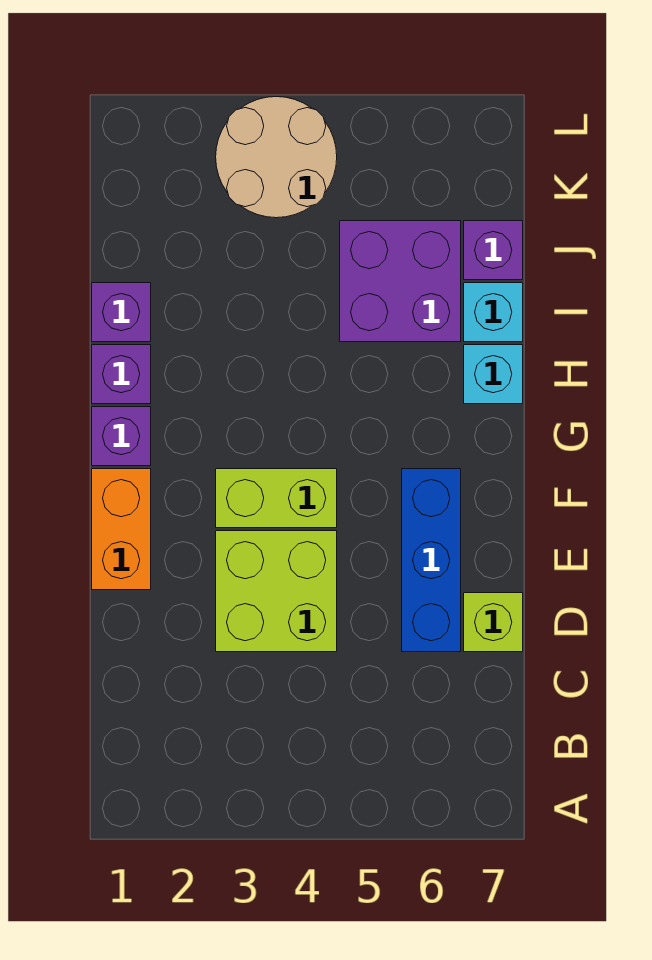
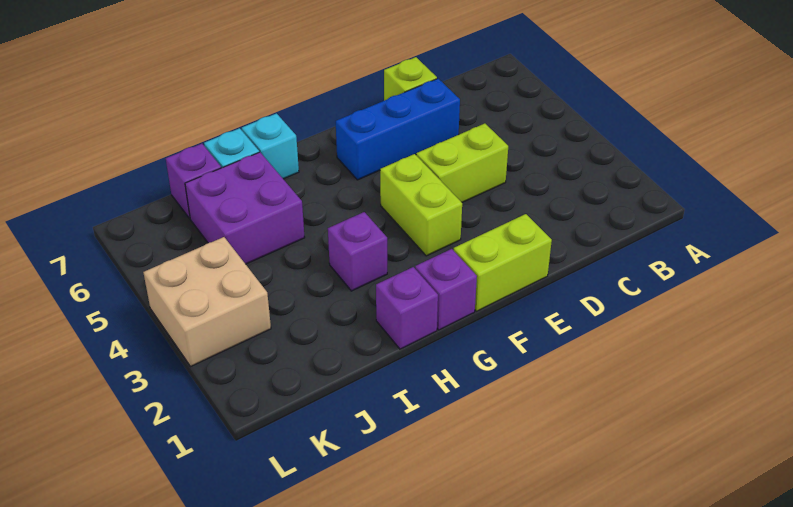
lime 2x2 brick [216,531,337,652] -> lime 1x2 brick [416,123,508,202]
orange 1x2 brick [92,469,151,590] -> lime 1x2 brick [454,214,552,311]
purple 1x1 brick [92,283,151,342] -> purple 1x1 brick moved to [328,212,387,291]
tan 2x2 round brick [216,97,337,218] -> tan 2x2 brick [143,237,271,366]

